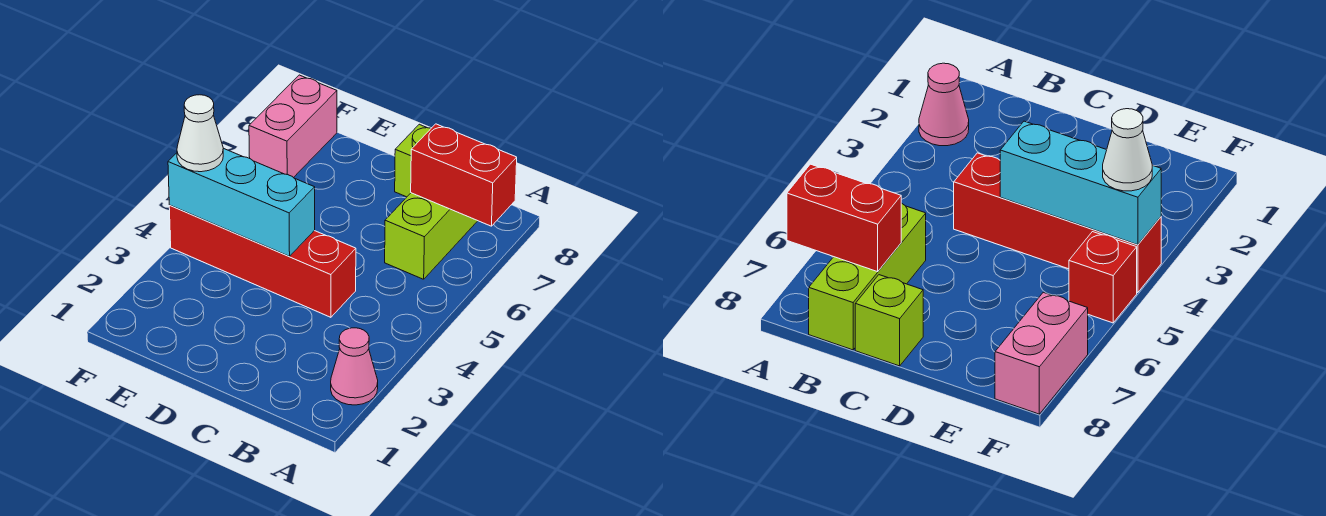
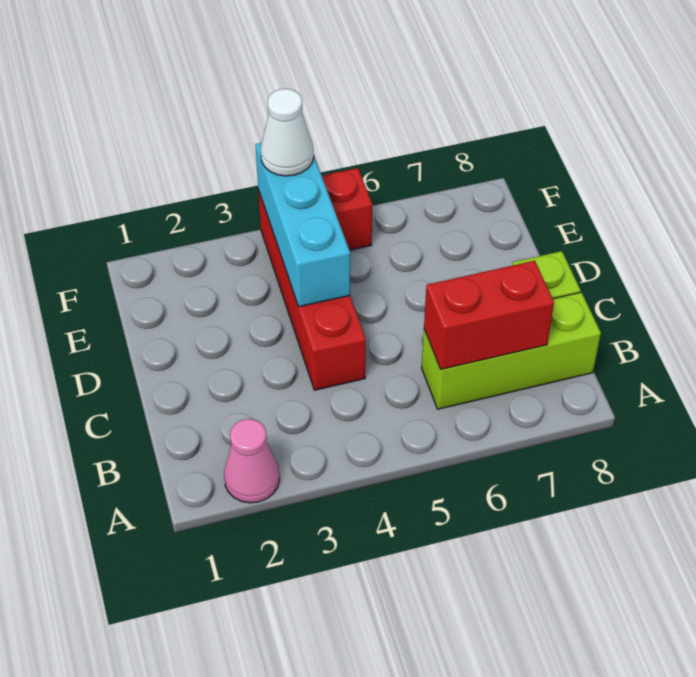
red 1x2 brick [411,124,517,226] -> red 1x2 brick turned to [424,261,554,369]
pink 1x2 brick [249,75,337,178] -> none

